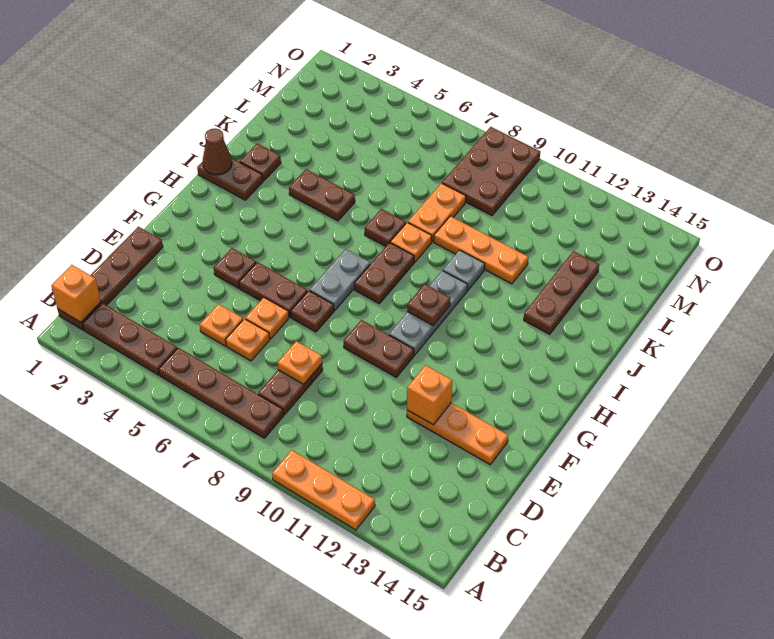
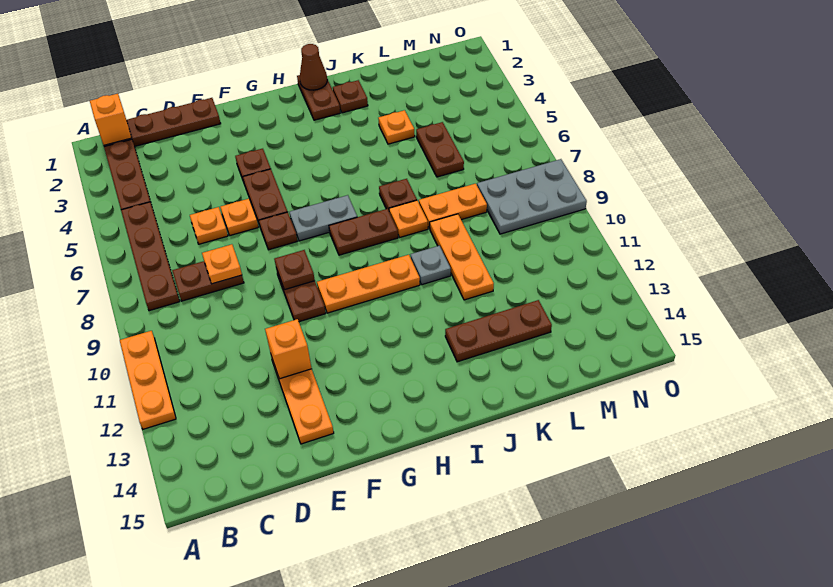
orange 1x1 plate [200,304,243,346] -> orange 1x1 plate moved to [378,110,415,144]
grey 1x3 plate [389,271,468,355] -> orange 1x3 plate [317,255,420,313]
brown 1x1 plate [407,284,450,325] -> brown 1x1 plate moved to [274,250,315,290]
brown 1x2 plate [289,169,355,221] -> brown 1x2 plate moved to [416,122,464,177]
brown 2x3 plate [442,127,540,215] -> grey 2x3 plate [477,159,587,234]

